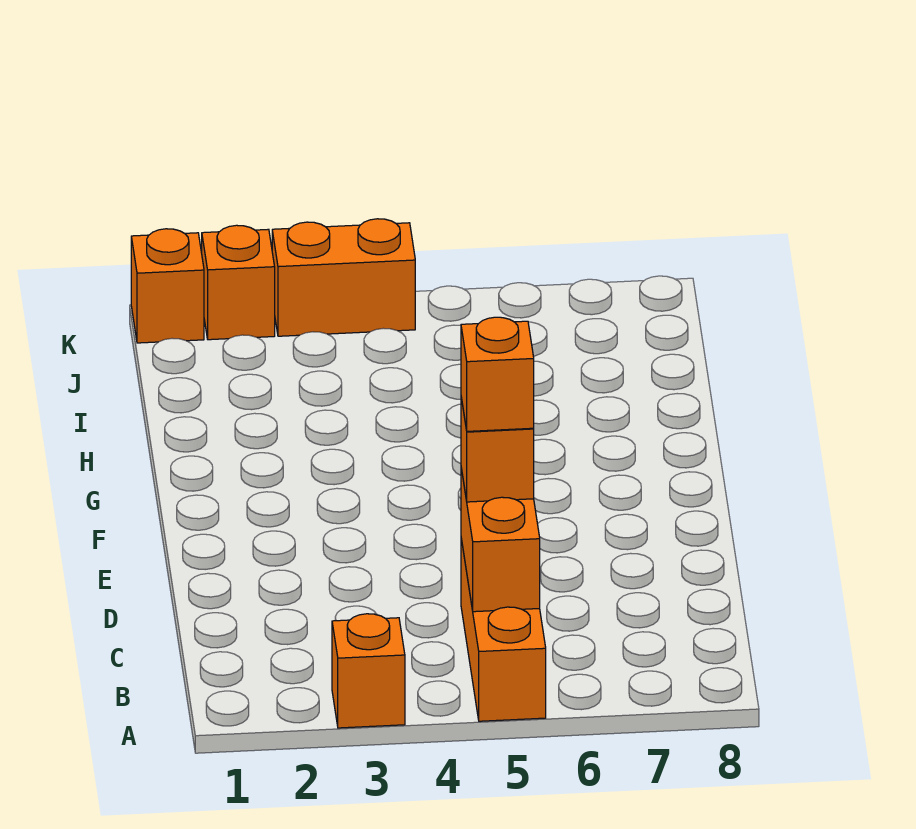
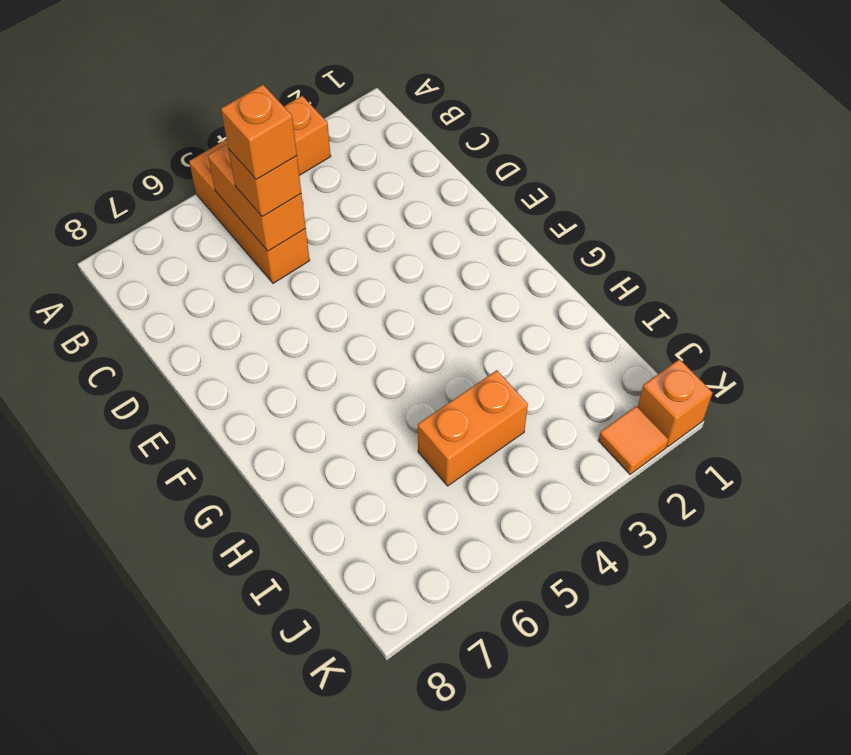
orange 1x1 brick [202,225,275,340] -> orange 1x1 tile [598,406,668,474]
orange 1x2 brick [272,219,415,336] -> orange 1x2 brick moved to [418,370,528,486]

